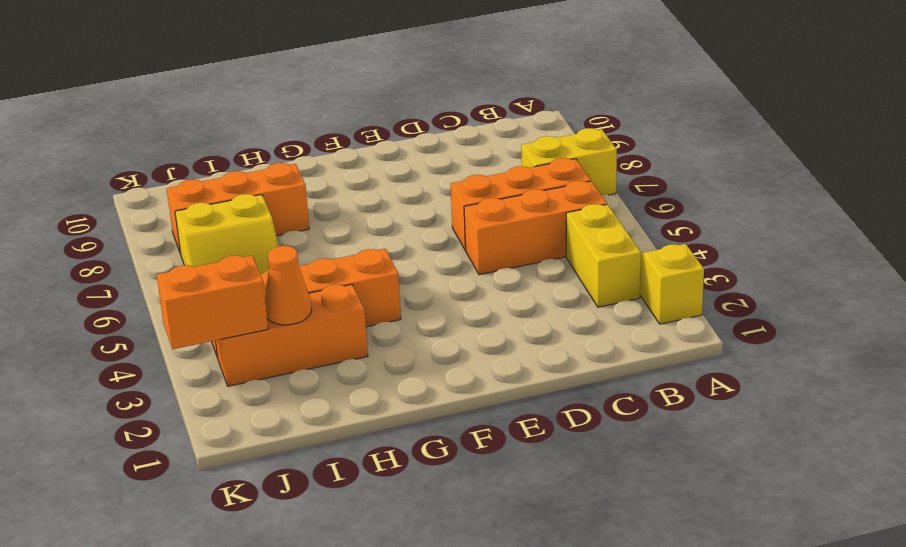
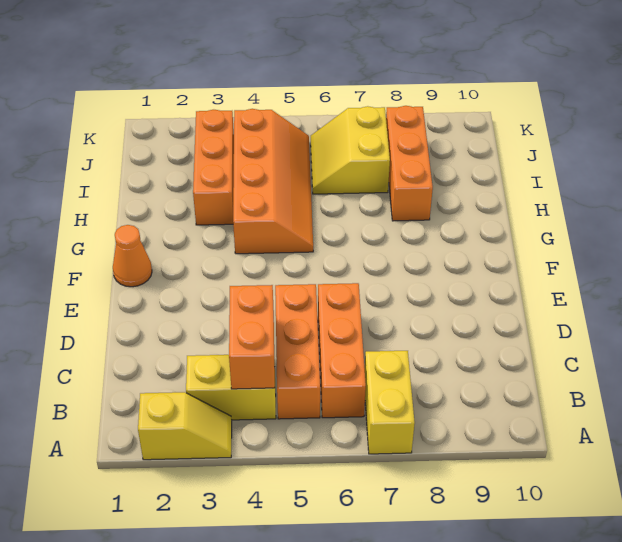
orange 1x1 cone [265,246,312,325] -> orange 1x1 cone moved to [113,225,152,287]
orange 1x2 brick [157,256,268,349] -> orange 1x2 brick moved to [229,285,275,389]

